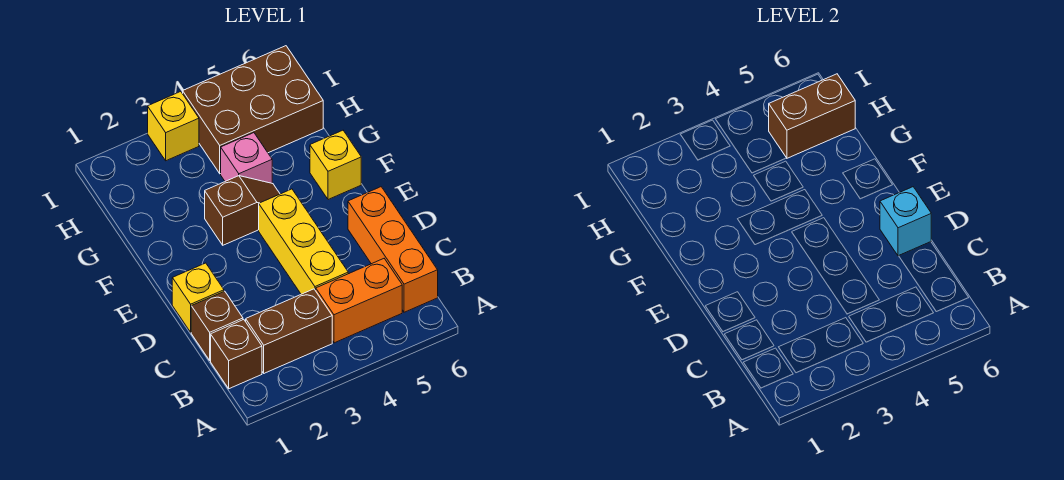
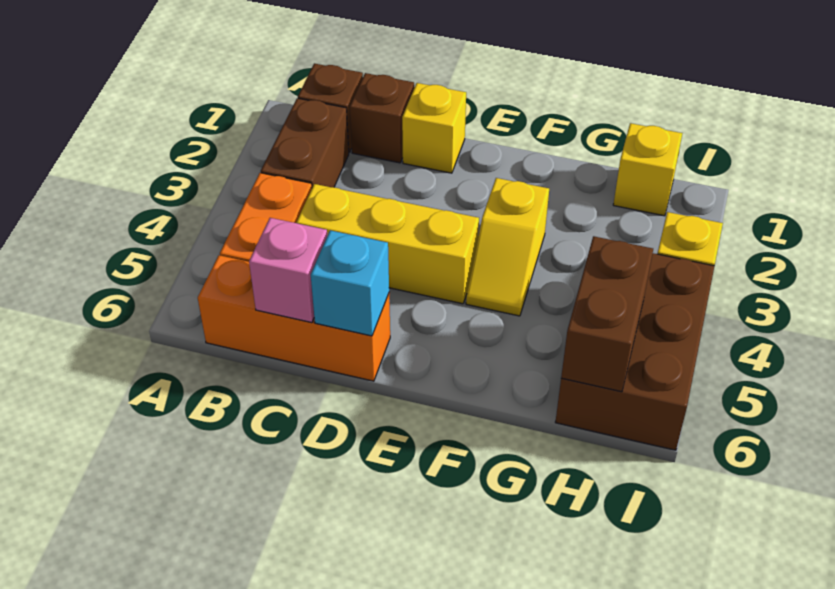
brown 1x2 slope [205,176,280,245] -> yellow 1x2 slope [466,178,549,316]
yellow 1x1 brick [310,130,361,200] -> yellow 1x1 brick moved to [613,123,682,216]
pink 1x1 brick [221,133,272,183] -> pink 1x1 brick moved to [249,218,327,323]

